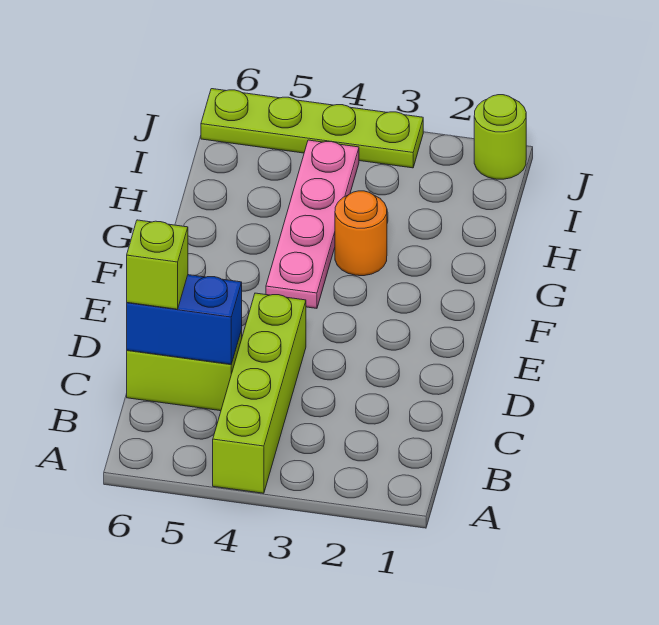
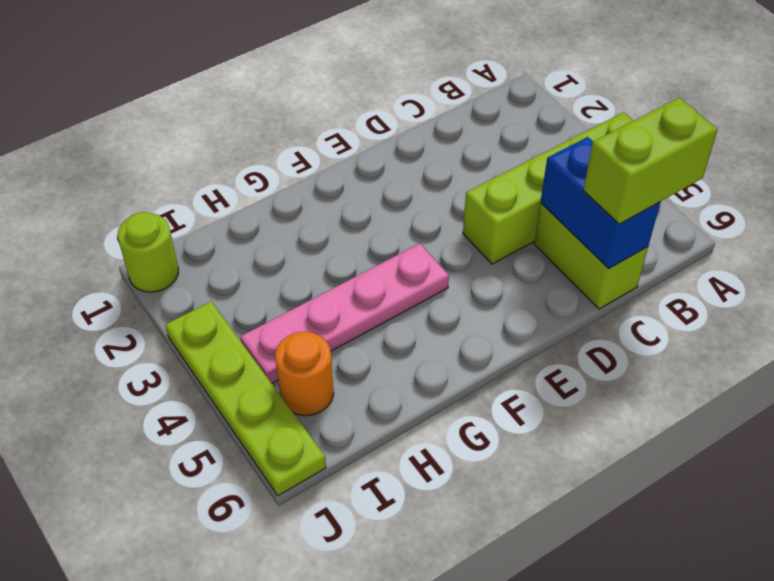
lime 1x1 brick [127,220,188,309] -> lime 1x2 brick [583,98,718,224]
orange 1x1 round brick [335,191,387,276] -> orange 1x1 round brick moved to [275,332,334,416]

